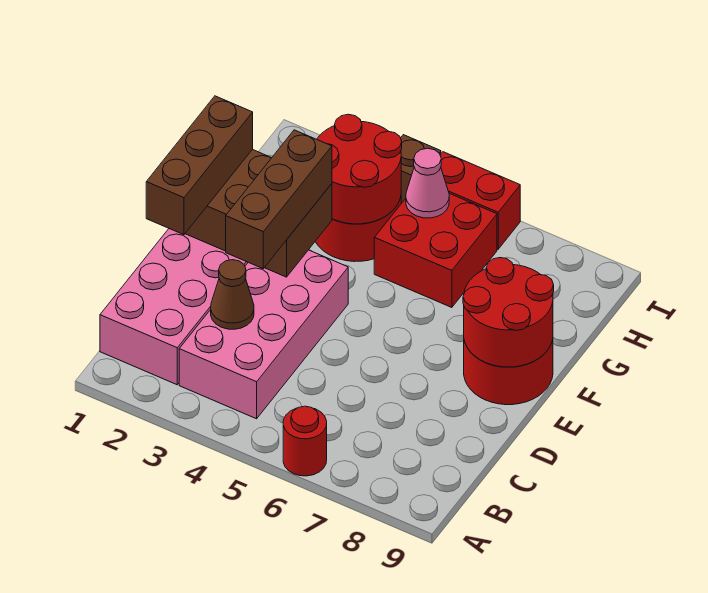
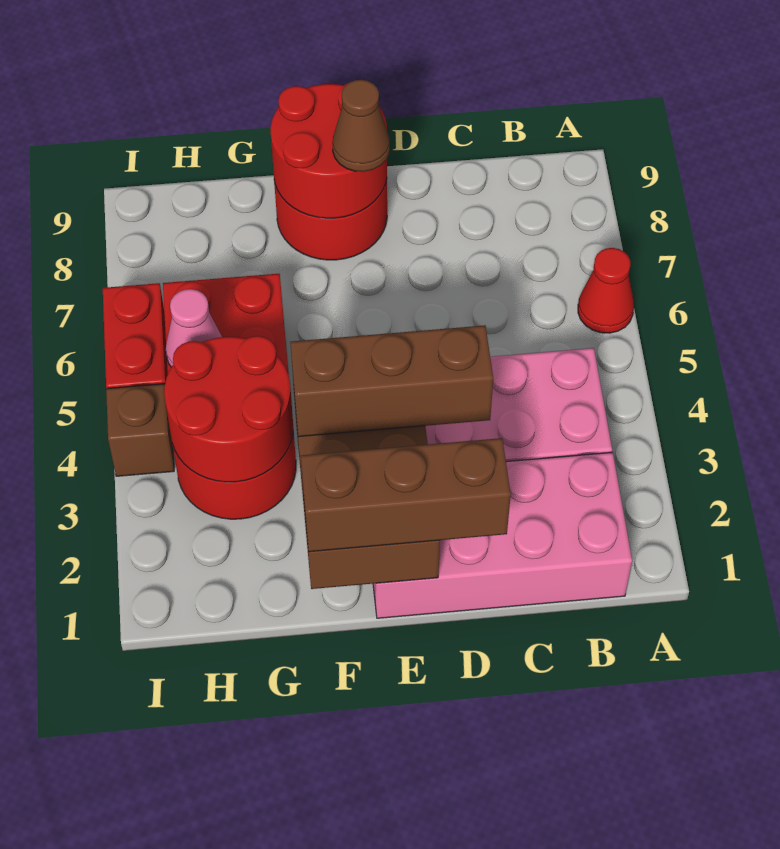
red 1x1 round brick [283,406,327,476] -> red 1x1 cone [578,248,634,333]
brown 1x1 cone [211,260,254,329] -> brown 1x1 cone moved to [333,80,390,172]

